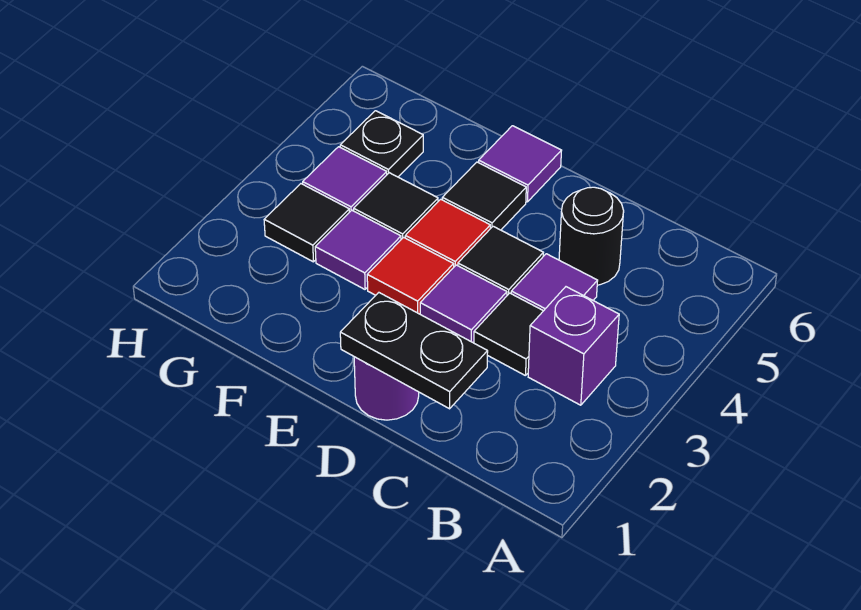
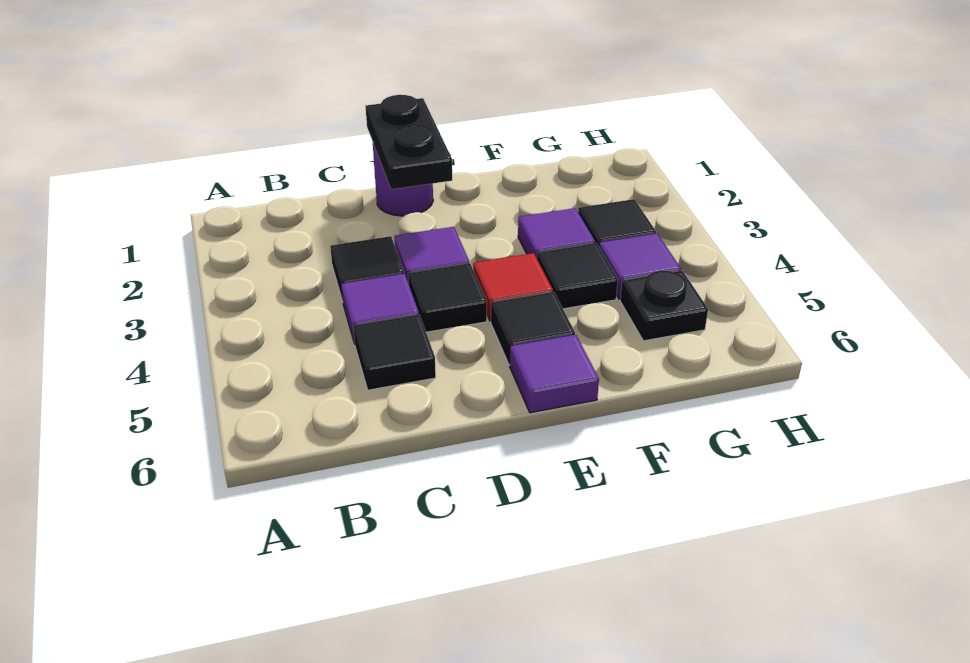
purple 1x1 brick [528,287,619,405] -> none
black 1x2 plate [340,293,488,409] -> black 1x2 plate turned to [366,95,452,189]
black 1x1 round brick [559,187,624,285] -> black 1x1 tile [353,315,436,390]
red 1x1 tile [367,237,454,314] -> none

